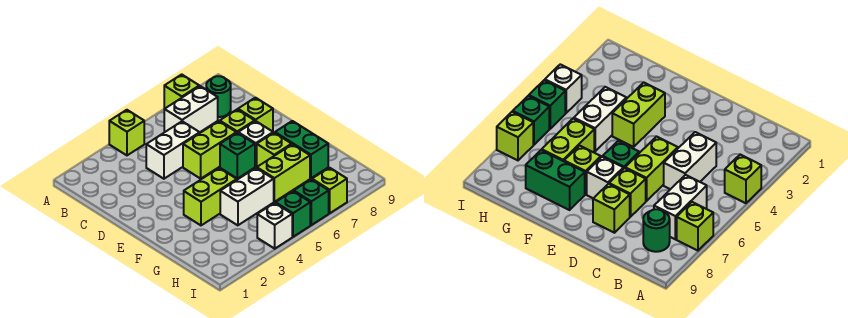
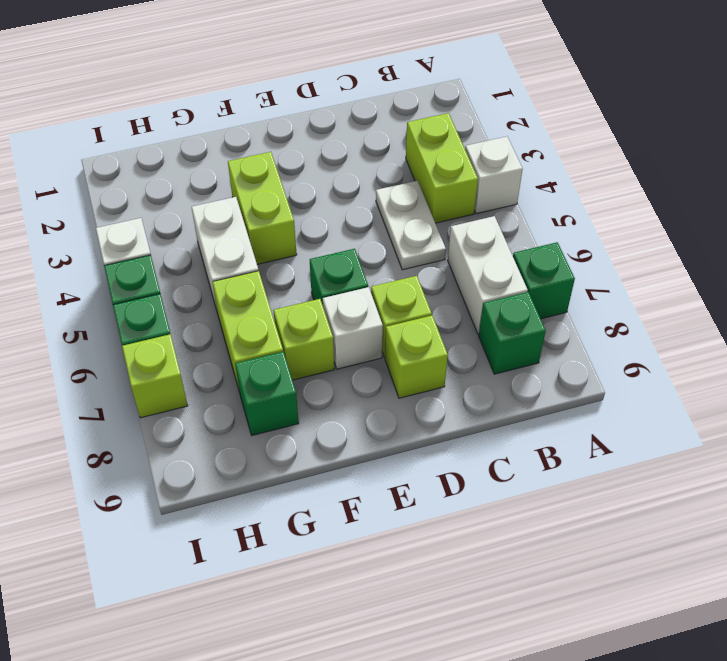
lime 1x1 brick [109,110,144,155] -> white 1x1 brick [465,136,523,214]
lime 1x1 brick [164,74,199,109] -> green 1x1 brick [513,242,575,319]
green 1x1 round brick [206,76,231,117] -> green 1x1 brick [479,292,546,374]
white 1x2 brick [146,121,200,179] -> white 1x2 plate [376,181,446,270]
lime 1x2 brick [183,121,236,179] -> lime 1x2 brick moved to [406,113,478,223]
green 1x2 brick [275,121,328,178] -> green 1x1 brick [235,352,299,435]

